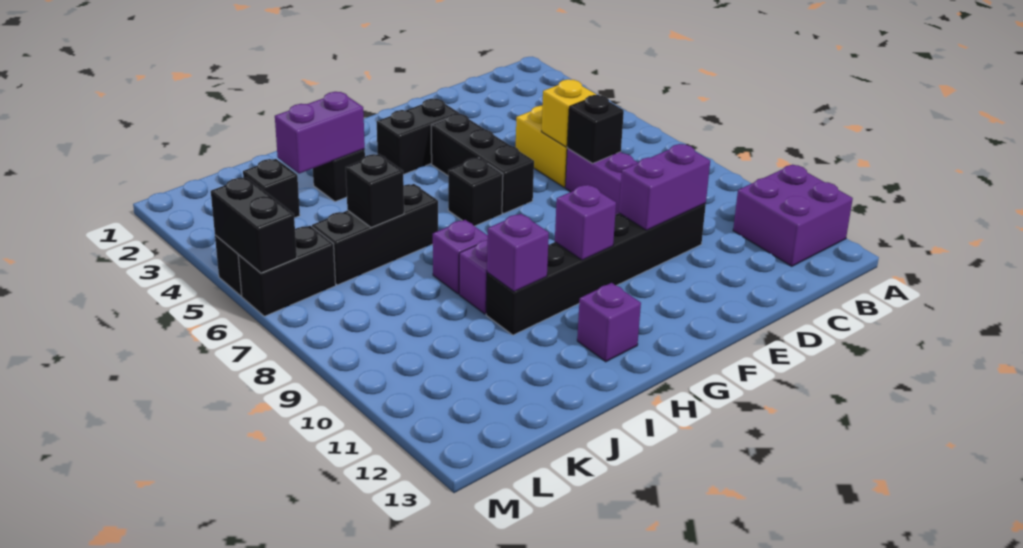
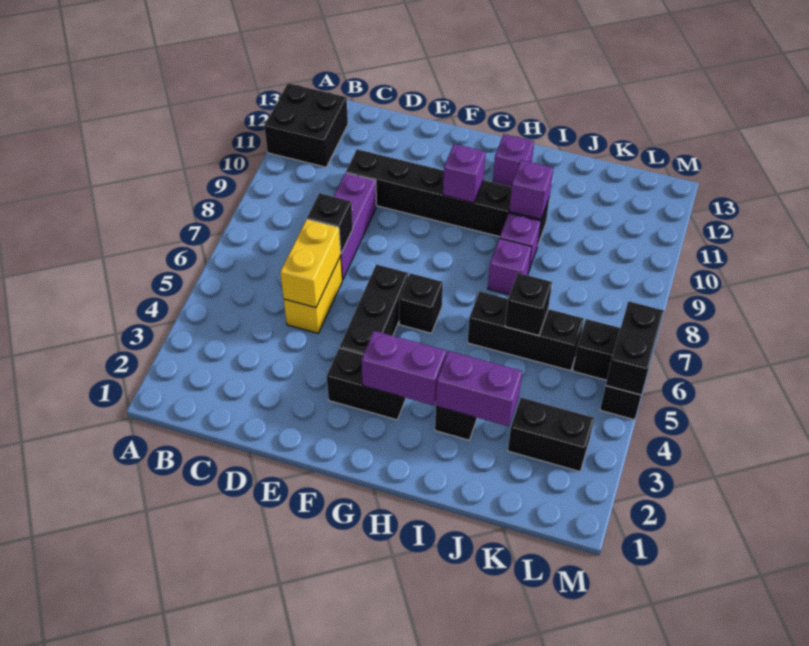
purple 2x2 brick [733,165,853,266] -> black 2x2 brick [264,83,348,167]
yellow 1x1 brick [542,79,596,147] -> yellow 1x2 brick [280,219,341,308]
purple 1x2 brick [619,144,710,230] -> purple 1x2 brick moved to [361,331,446,405]
black 1x1 brick [243,159,300,218] -> black 1x2 brick [508,398,594,471]

